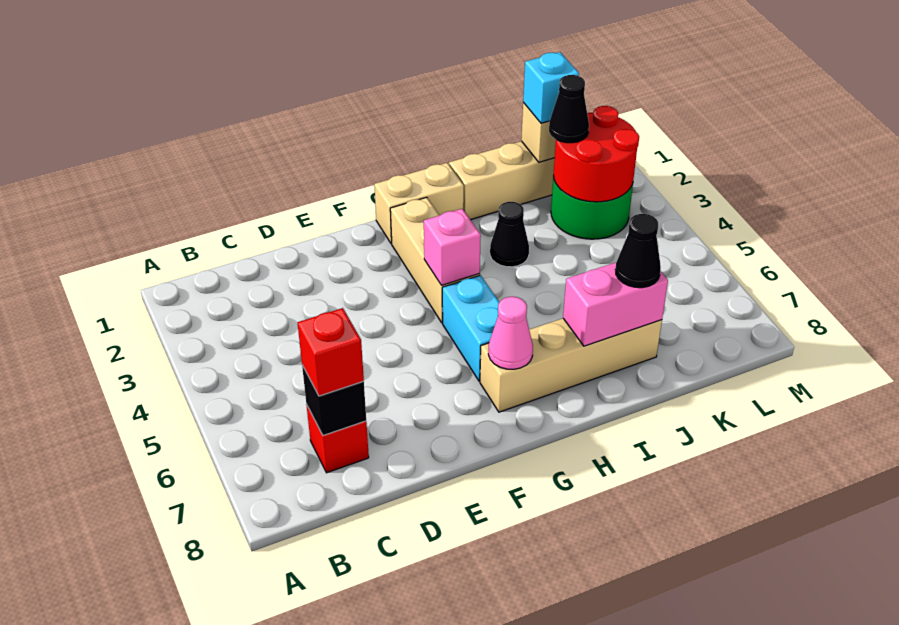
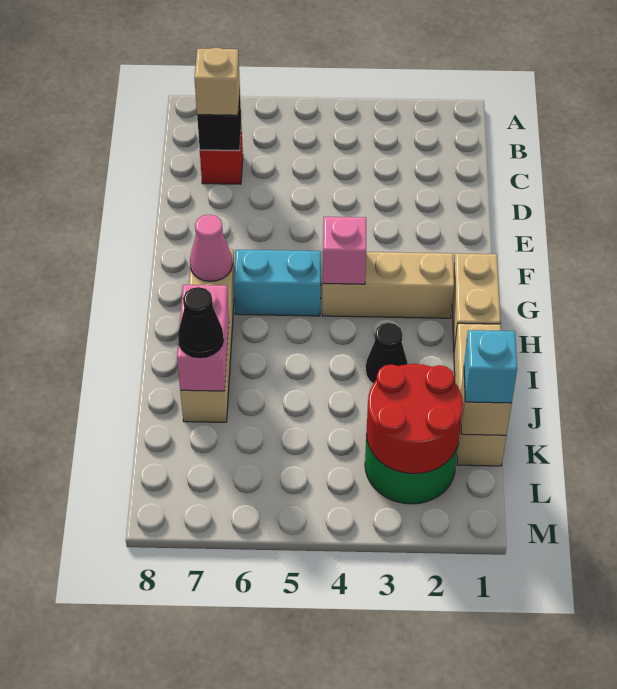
red 1x1 brick [298,308,364,396] -> tan 1x1 brick [194,48,240,115]
black 1x1 cone [549,75,589,143] -> none

